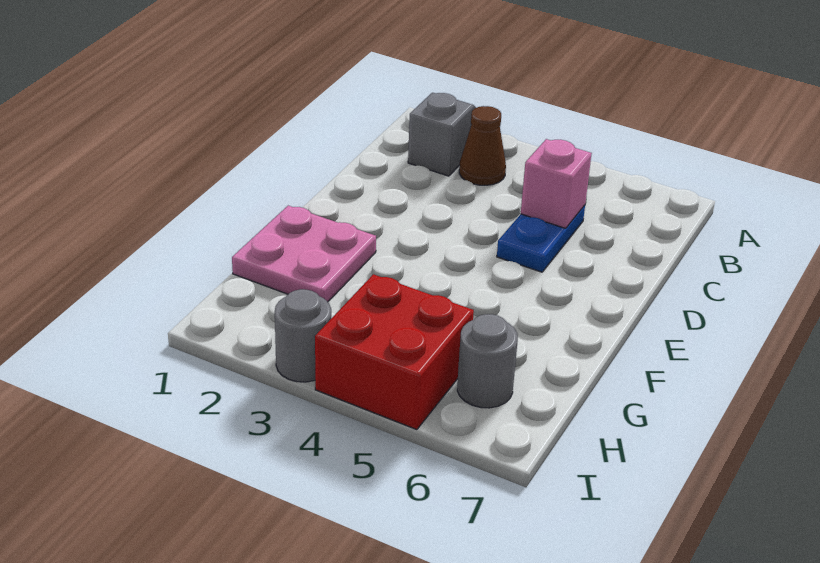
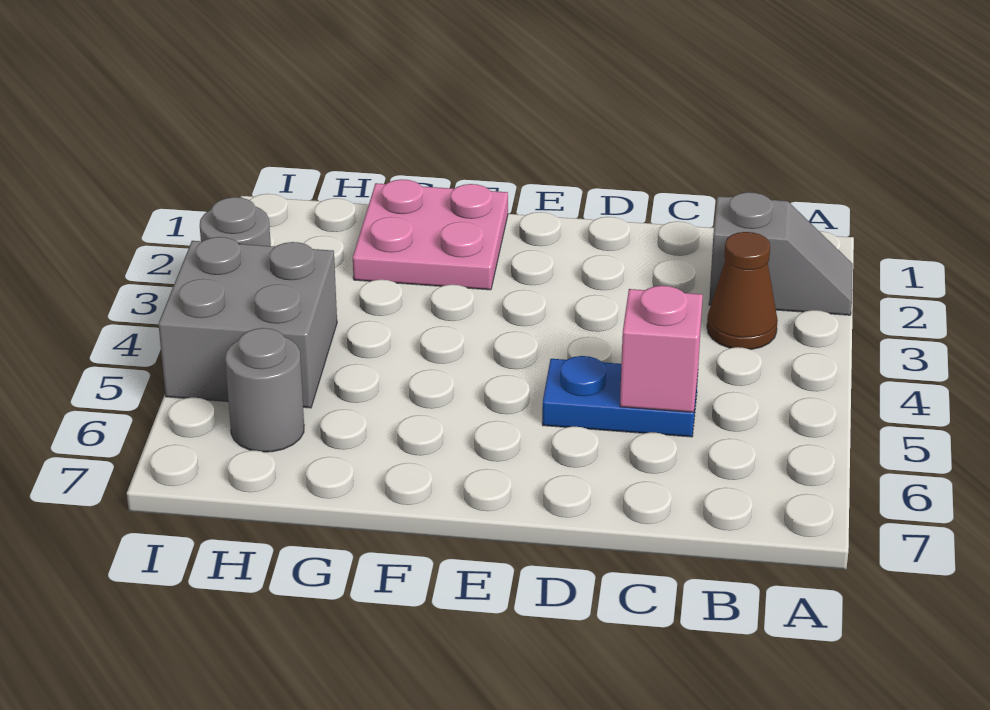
red 2x2 brick [315,274,474,430] -> grey 2x2 brick [158,237,337,408]

